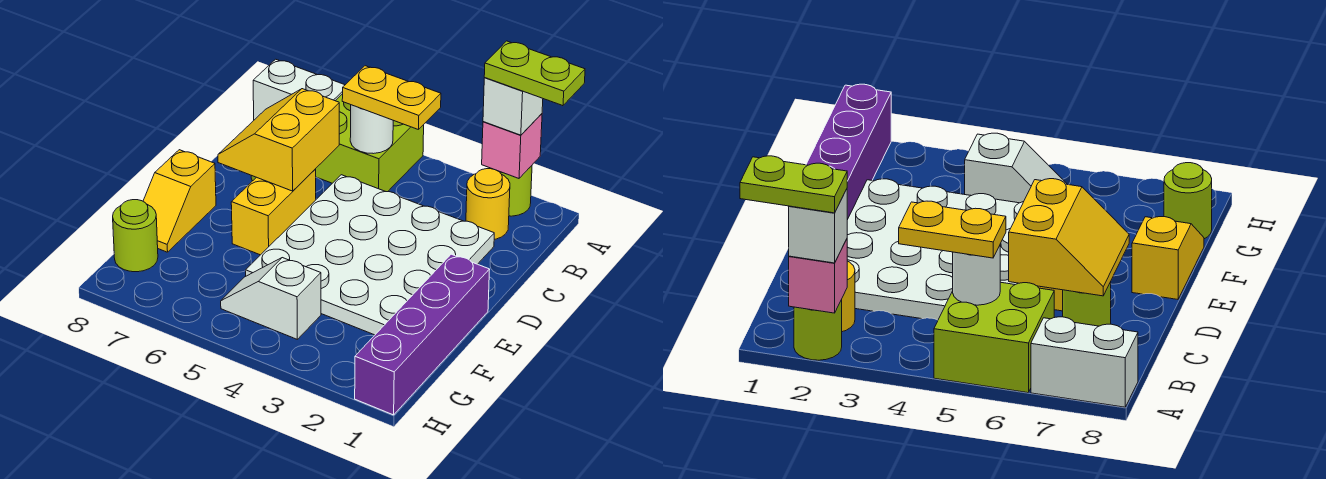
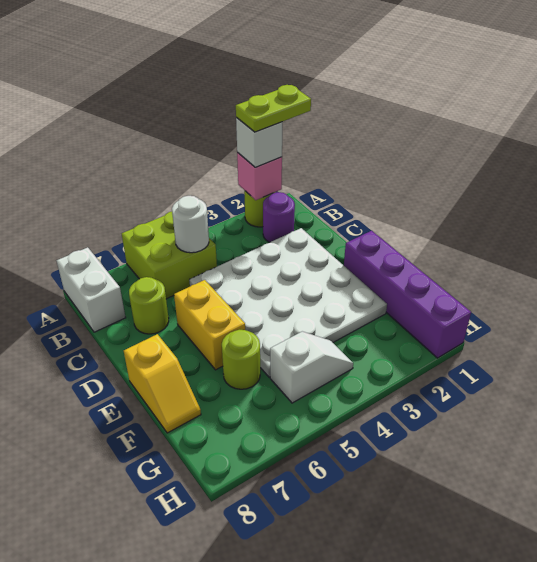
white 1x2 brick [253,59,345,120] -> white 1x2 brick turned to [56,247,126,332]
yellow 1x1 round brick [466,169,510,239] -> purple 1x1 round brick [263,192,295,242]
yellow 1x2 plate [342,66,441,130] -> none
yellow 2x2 slope [218,89,339,191] -> none
white 1x2 slope [221,258,321,339] -> white 1x2 slope turned to [270,332,353,403]
lime 1x1 round brick [113,200,158,272] -> lime 1x1 round brick moved to [222,330,260,389]

